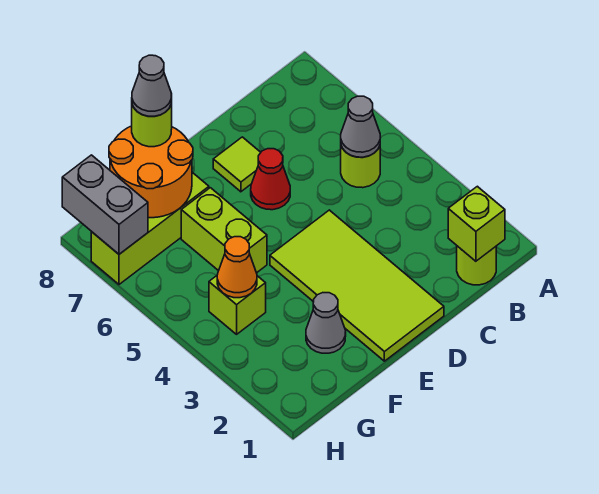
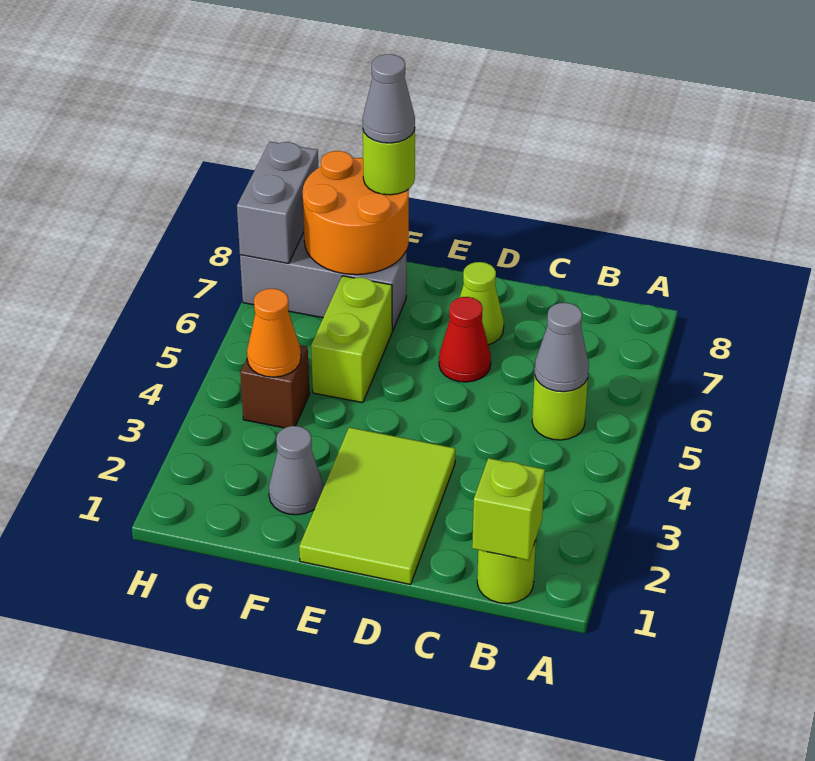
lime 2x4 tile [270,210,444,361] -> lime 2x3 tile [299,427,455,584]
lime 1x1 tile [213,137,261,192] -> lime 1x1 cone [460,262,504,345]
lime 1x3 brick [91,172,209,284] -> grey 1x3 brick [240,233,406,331]
lime 1x1 brick [209,276,266,334] -> brown 1x1 brick [240,345,310,428]

